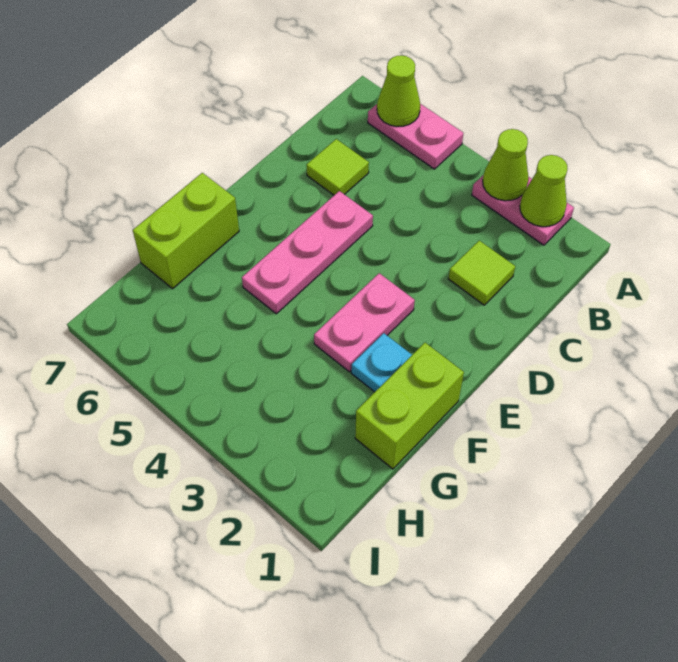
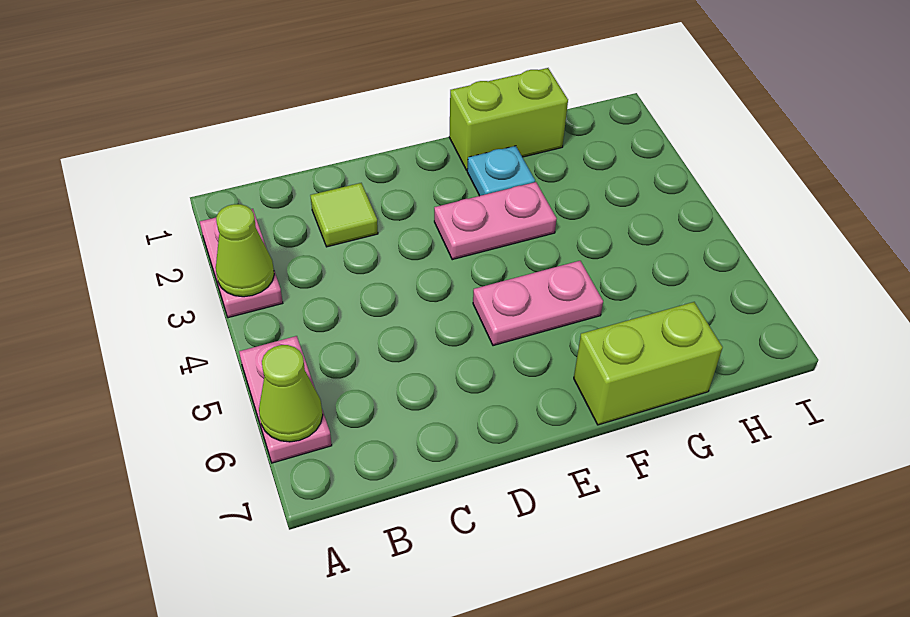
lime 1x1 cone [520,155,567,227] -> none
lime 1x1 tile [307,139,369,195] -> none
pink 1x3 plate [242,191,373,314] -> pink 1x2 plate [473,261,603,346]

